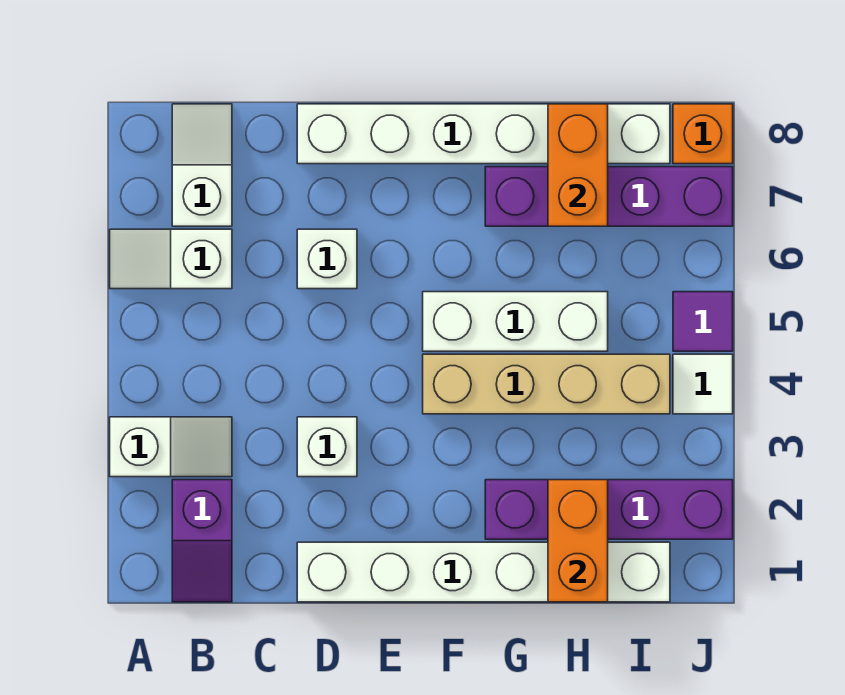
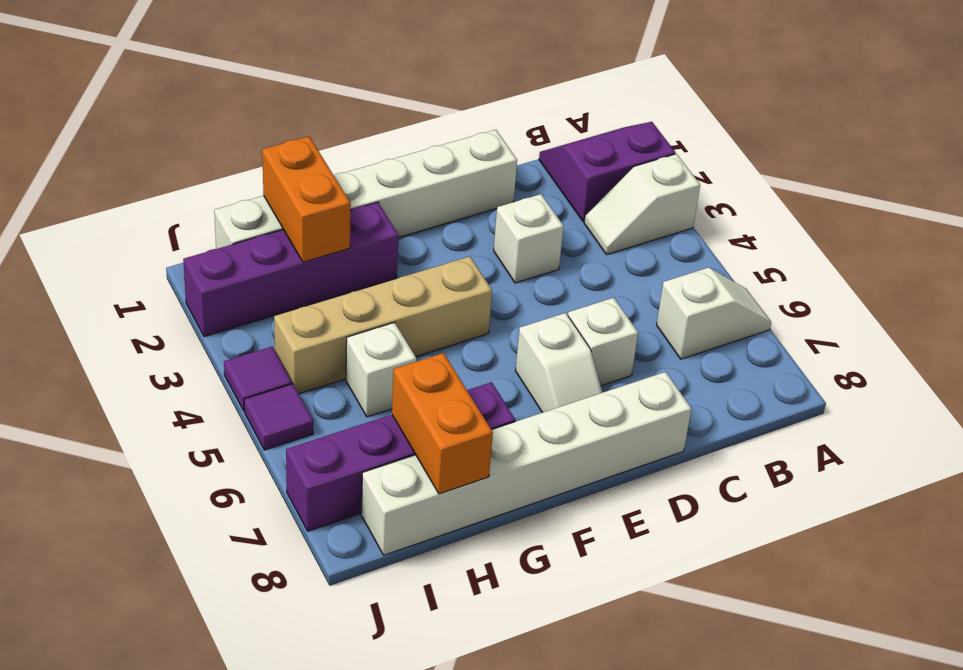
purple 1x2 slope [172,480,232,602] -> purple 2x2 slope [539,122,676,222]
white 1x2 slope [172,104,232,226] -> white 1x2 slope moved to [516,313,603,413]
white 1x3 brick [423,292,608,351] -> white 1x1 brick [346,323,416,417]
white 1x1 tile [673,354,733,414] -> purple 1x1 tile [224,347,292,411]
orange 1x1 brick [673,104,733,164] -> none

